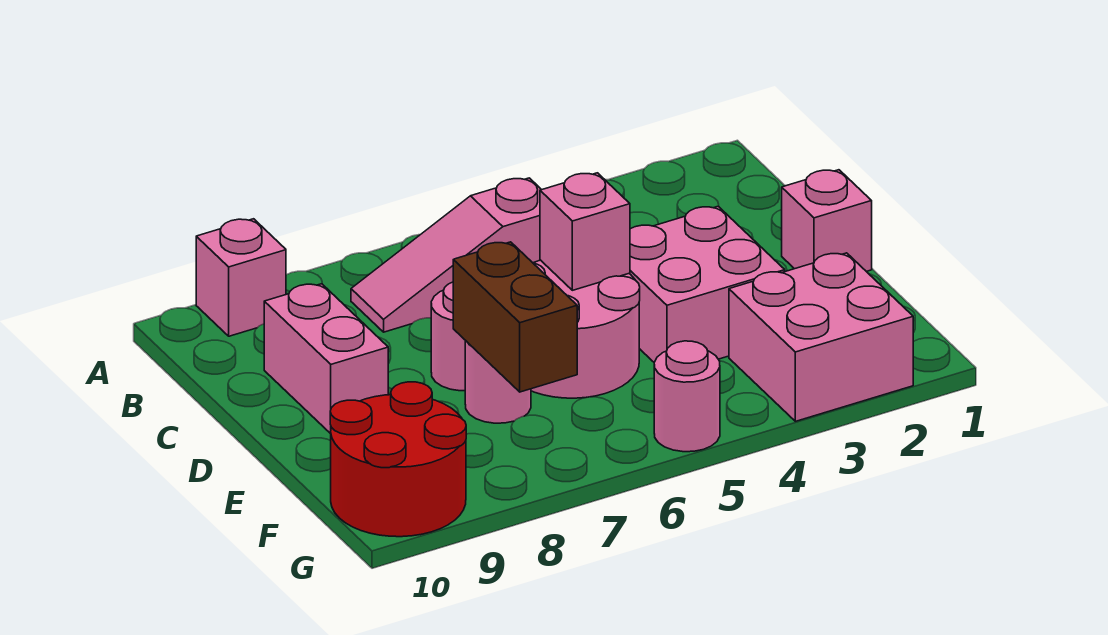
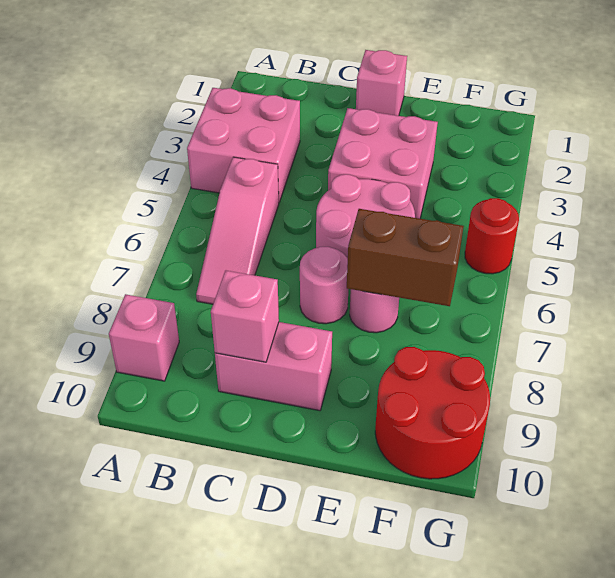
pink 1x1 brick [540,173,630,290] -> pink 1x1 brick moved to [211,270,279,362]
pink 2x2 brick [729,253,913,421] -> pink 2x2 brick moved to [187,88,300,202]
pink 1x1 round brick [654,341,720,452] -> red 1x1 round brick [465,198,519,274]

